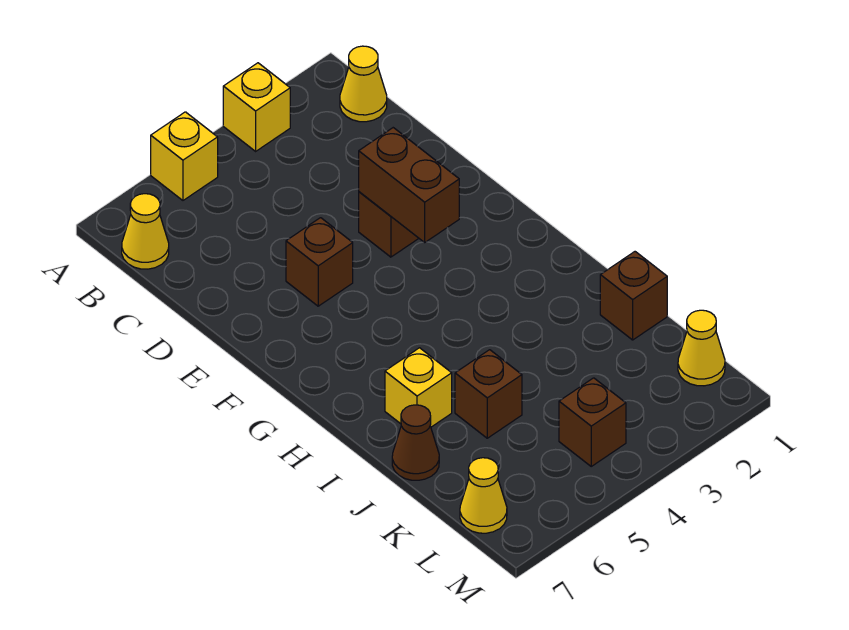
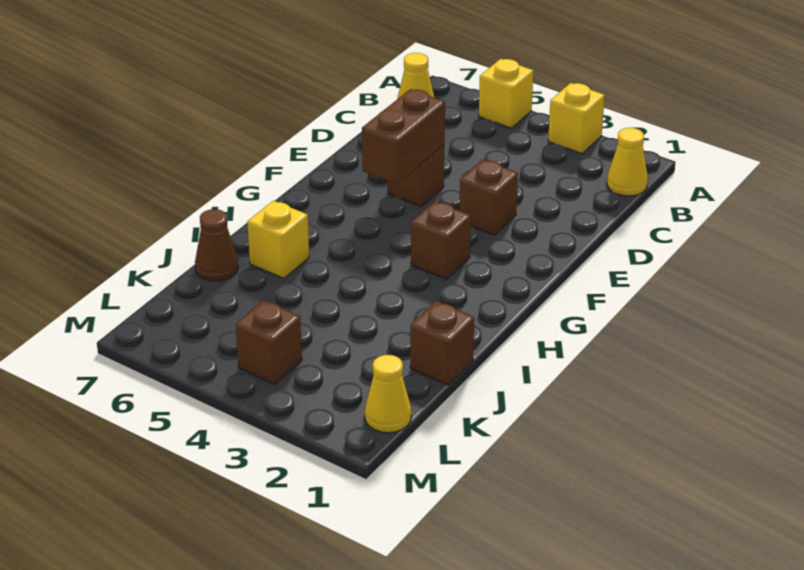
brown 1x2 brick [359,128,459,242] -> brown 1x2 brick moved to [362,89,445,184]
brown 1x1 brick [455,350,522,438] -> brown 1x1 brick moved to [411,201,471,279]
yellow 1x1 cone [460,458,507,533] -> none

